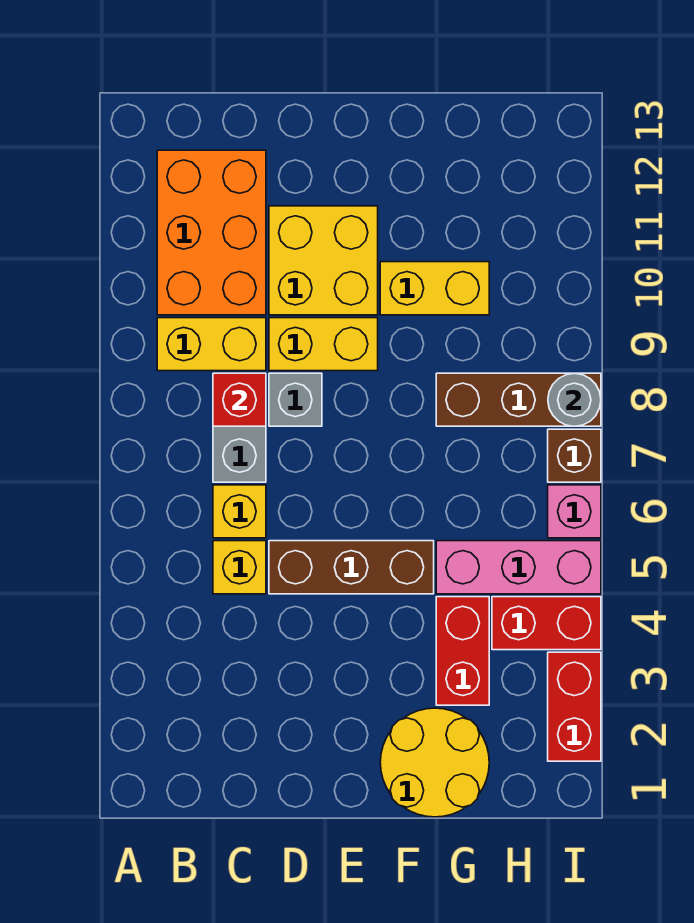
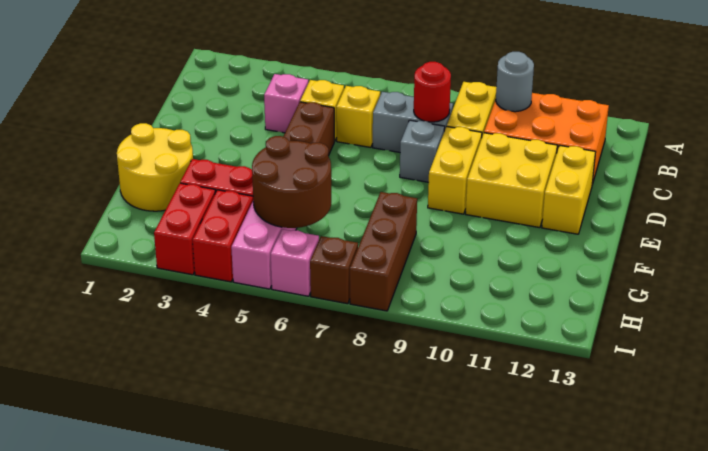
none -> pink 1x1 brick [264,74,308,133]
red 1x1 brick [213,373,266,426] -> red 1x1 round brick [414,62,451,122]
yellow 1x2 brick [380,262,489,315] -> yellow 1x2 brick moved to [542,145,596,234]
none -> brown 2x2 round brick [252,136,331,228]
red 1x2 brick [548,652,601,761] -> red 1x2 brick turned to [154,183,216,275]
grey 1x1 round brick [548,373,601,426] -> grey 1x1 round brick moved to [496,52,534,112]

